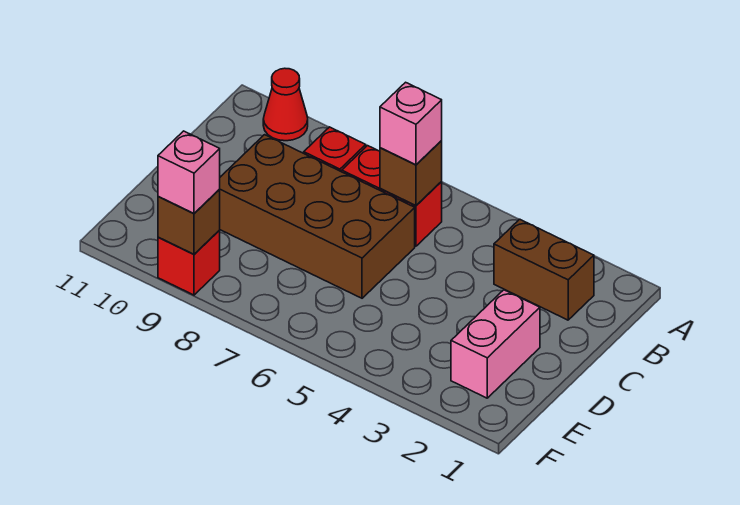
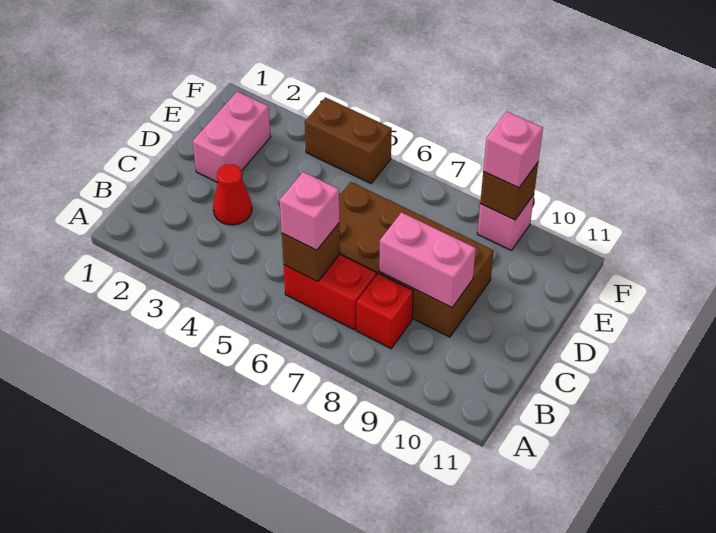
red 1x1 cone [263,68,308,141] -> red 1x1 cone moved to [213,164,252,225]
brown 1x2 brick [494,219,594,320] -> brown 1x2 brick moved to [305,97,392,183]
none -> pink 1x2 brick [379,212,476,307]
red 1x1 brick [158,230,220,295] -> pink 1x1 brick [477,195,534,250]

